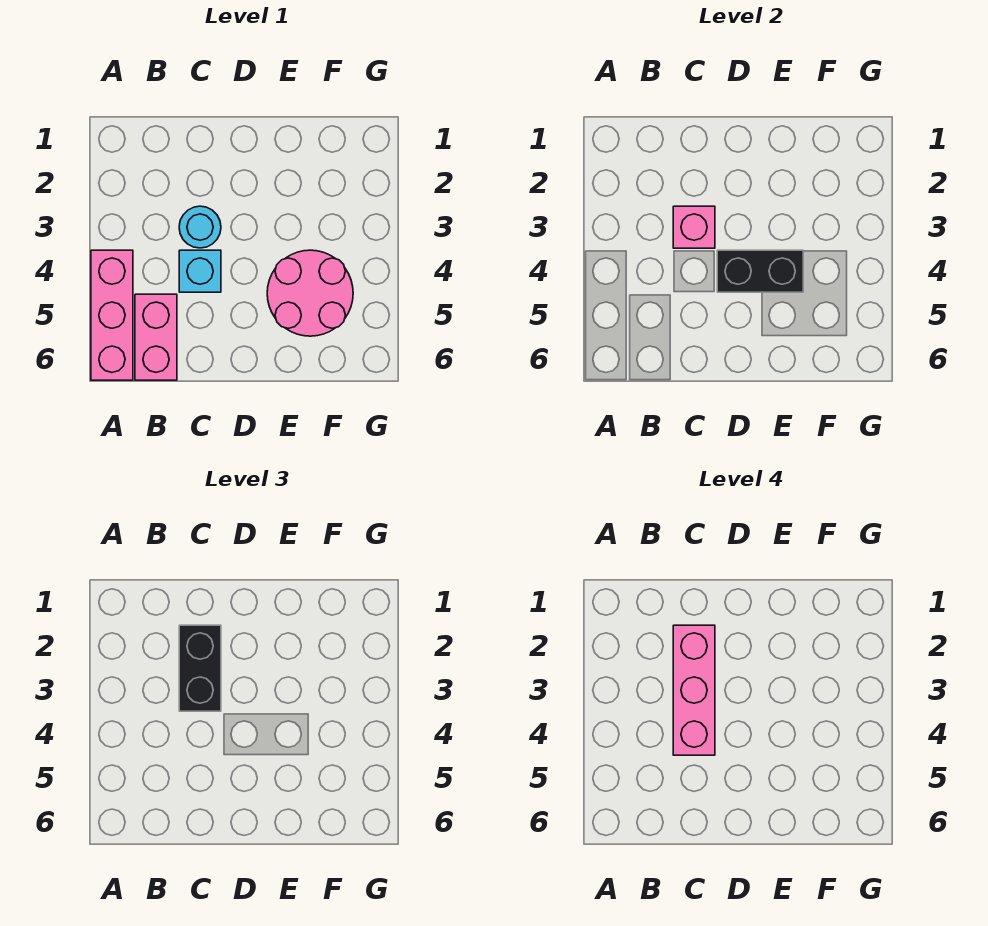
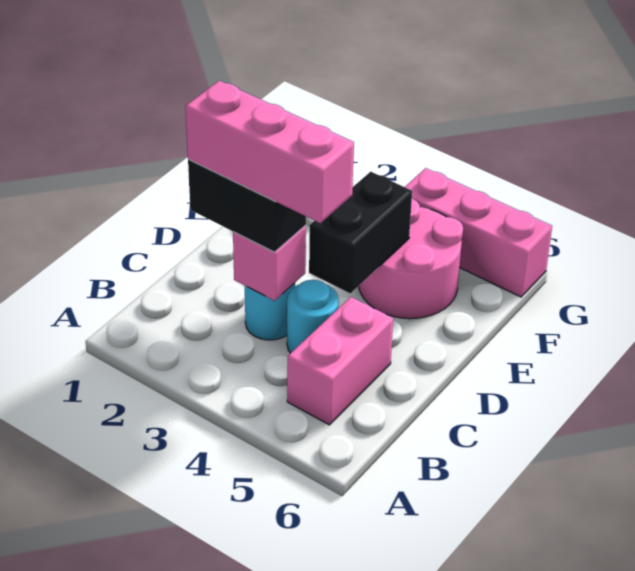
pink 1x3 brick [91,250,133,380] -> pink 1x3 brick moved to [405,168,552,297]
pink 1x2 brick [135,294,177,380] -> pink 1x2 brick turned to [287,297,393,425]
cyan 1x1 brick [179,250,221,292] -> cyan 1x1 round brick [287,280,339,353]

